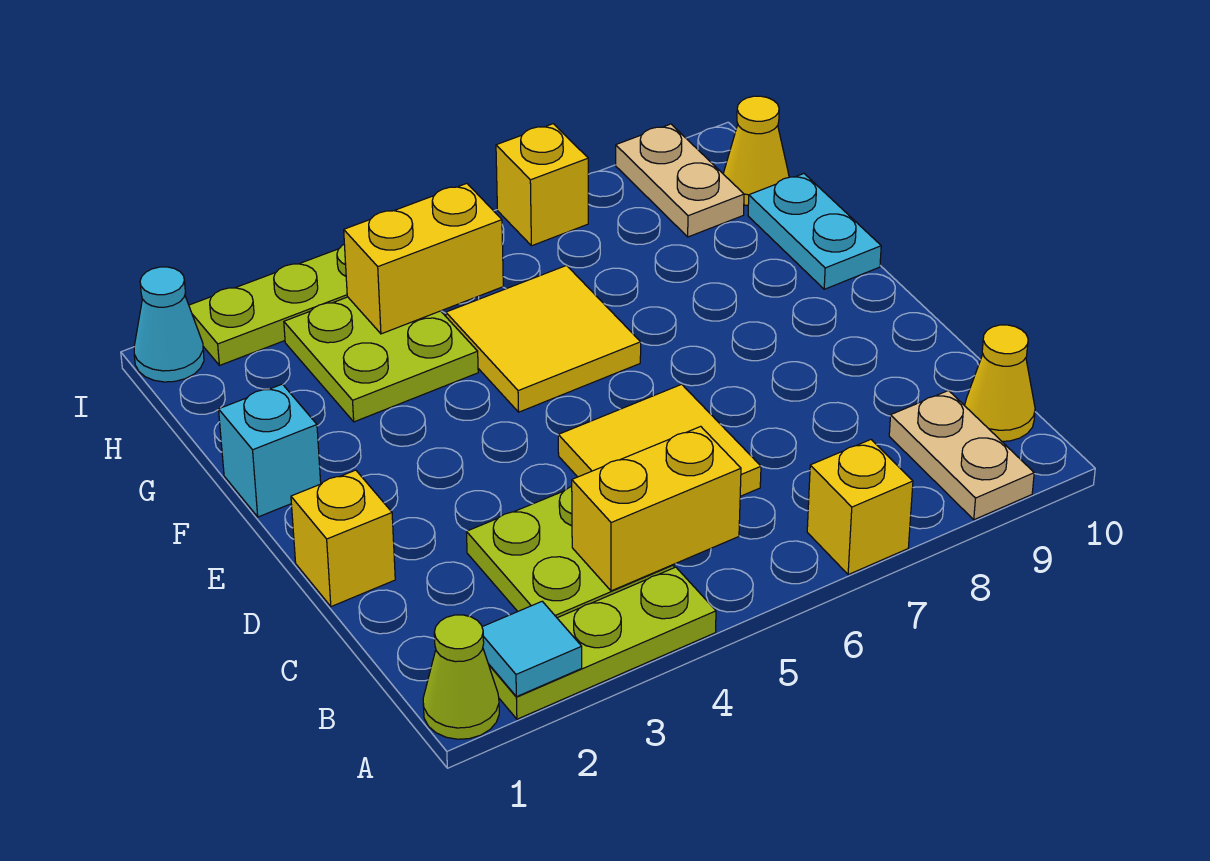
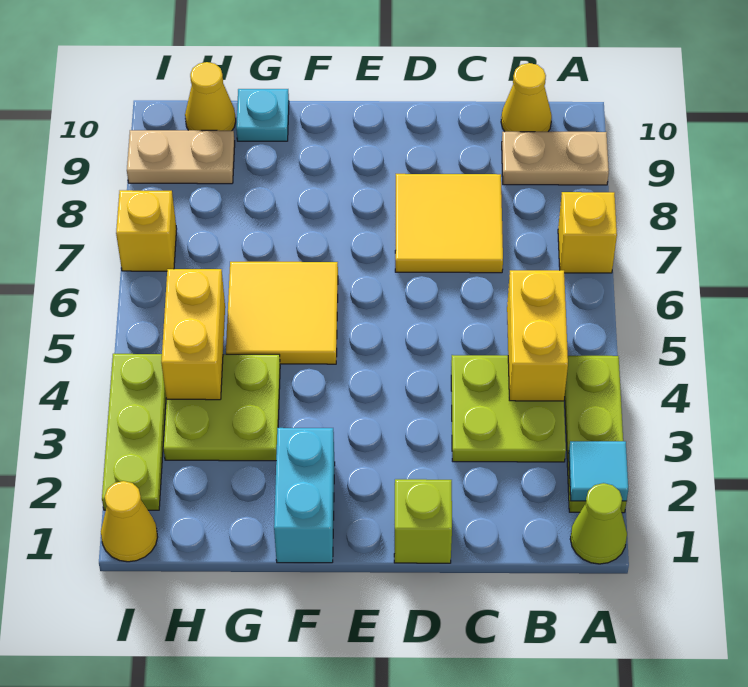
yellow 2x2 tile [558,384,761,496] -> yellow 2x2 tile moved to [395,174,503,273]
yellow 1x1 brick [291,470,395,607] -> lime 1x1 brick [394,479,452,563]
cyan 1x1 brick [219,384,321,517] -> cyan 1x2 brick [274,428,335,563]
cyan 1x2 plate [748,174,881,289] -> cyan 1x1 plate [236,89,289,141]
cyan 1x1 cone [134,267,204,382] -> yellow 1x1 cone [101,481,158,562]

